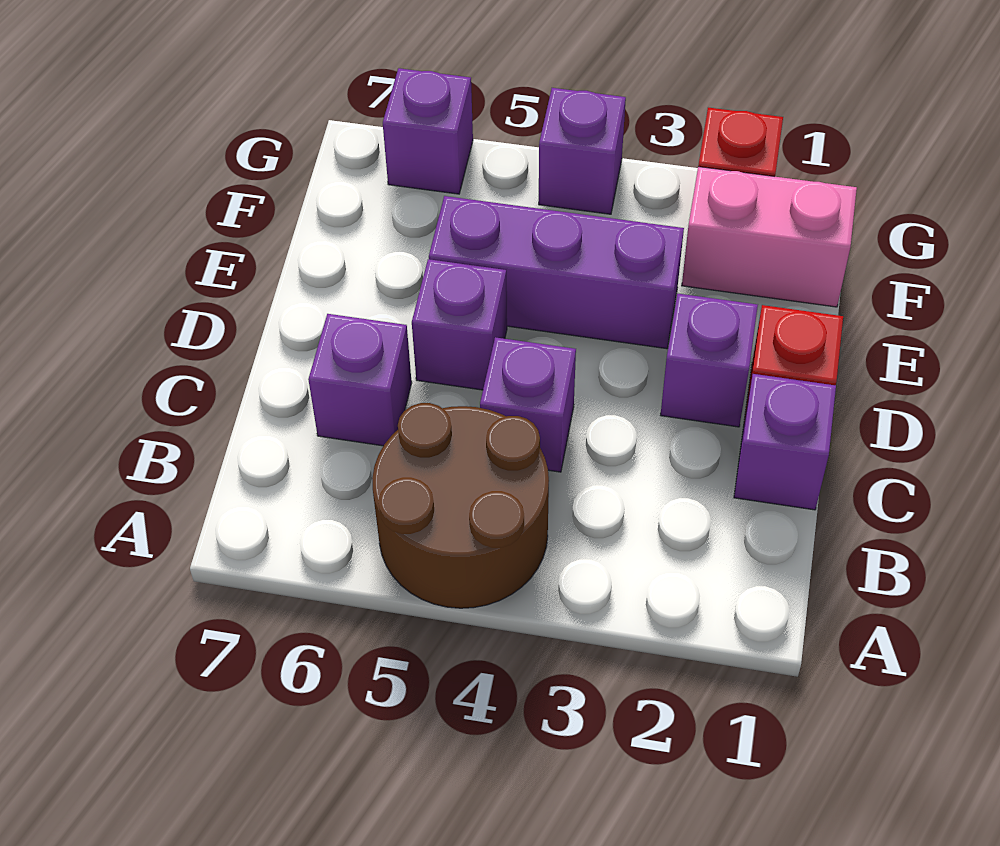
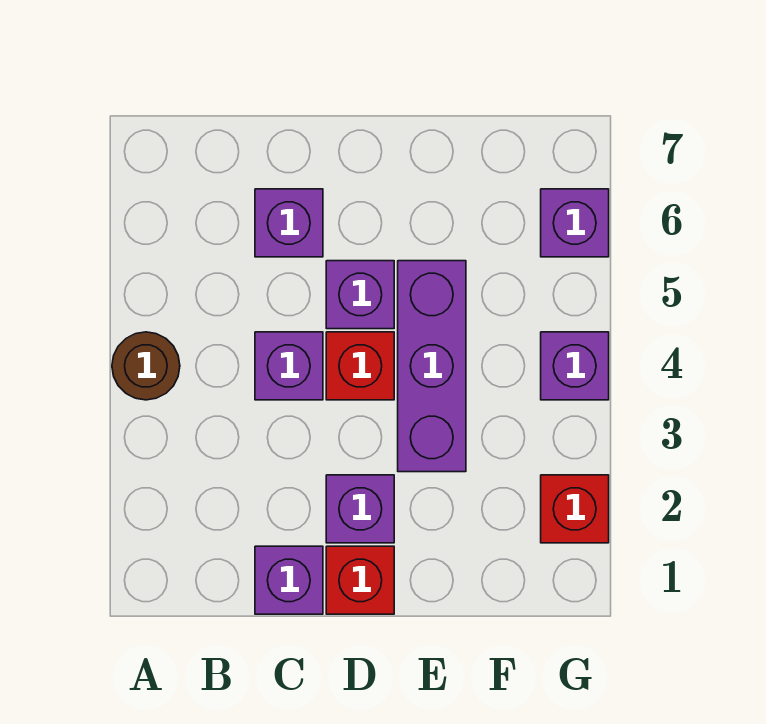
brown 2x2 round brick [372,403,549,608] -> brown 1x1 round brick [112,332,180,400]
none -> red 1x1 brick [326,332,394,400]
pink 1x2 brick [682,167,857,307] -> none

